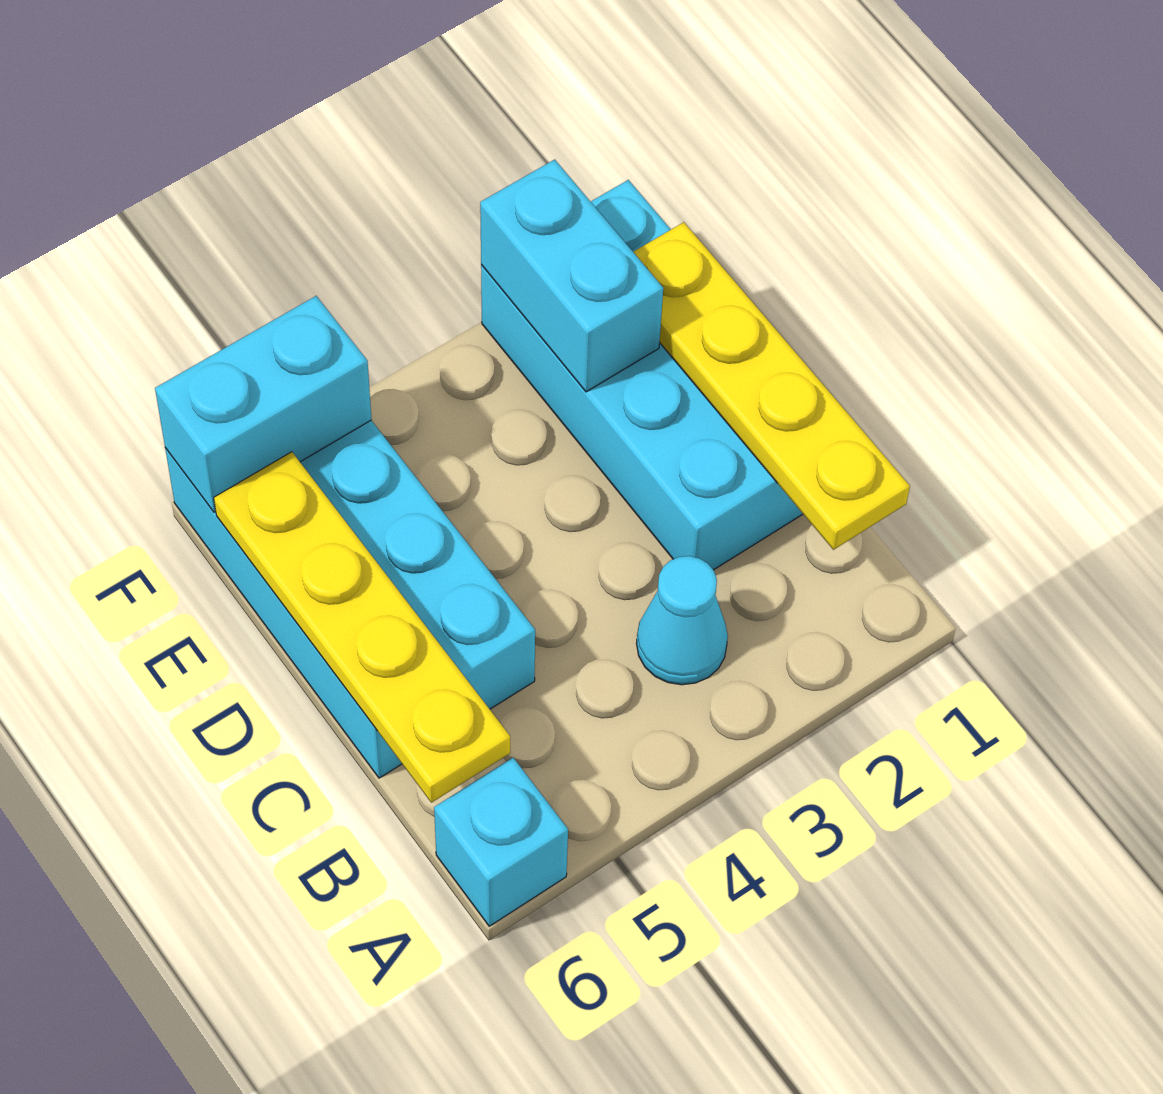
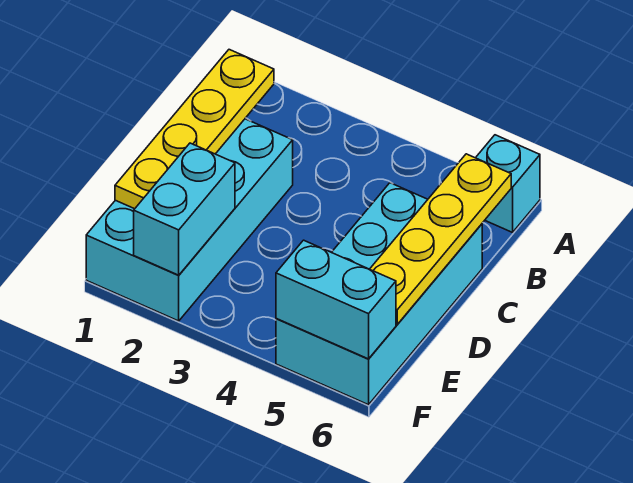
cyan 1x1 cone [636,556,728,685] -> none

